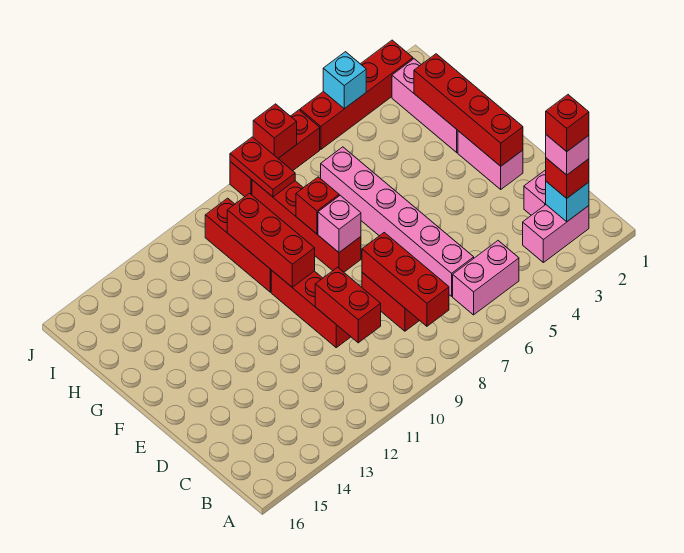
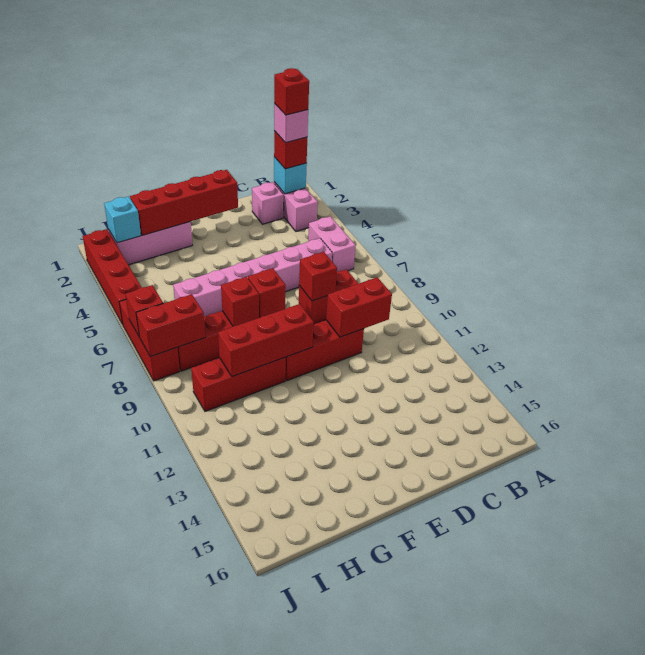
red 1x3 brick [362,233,449,326] -> red 1x1 brick [299,252,337,301]
pink 1x2 brick [458,131,523,189] -> none
pink 1x1 brick [318,195,361,252] -> red 1x1 brick [248,268,286,318]
red 1x2 plate [230,137,295,197] -> red 1x2 brick [136,294,205,357]
cyan 1x1 brick [323,52,366,109] -> cyan 1x1 brick moved to [104,197,141,243]

